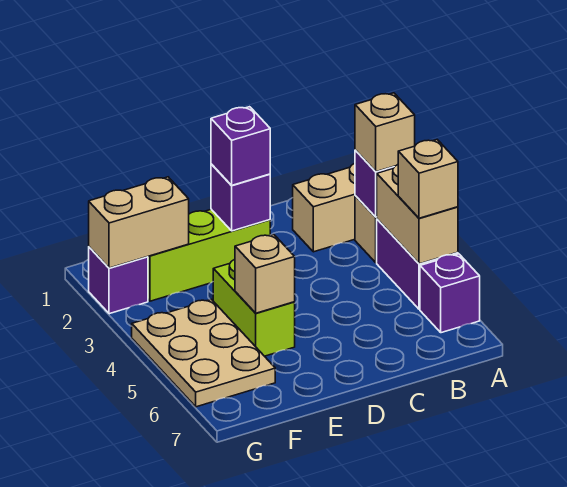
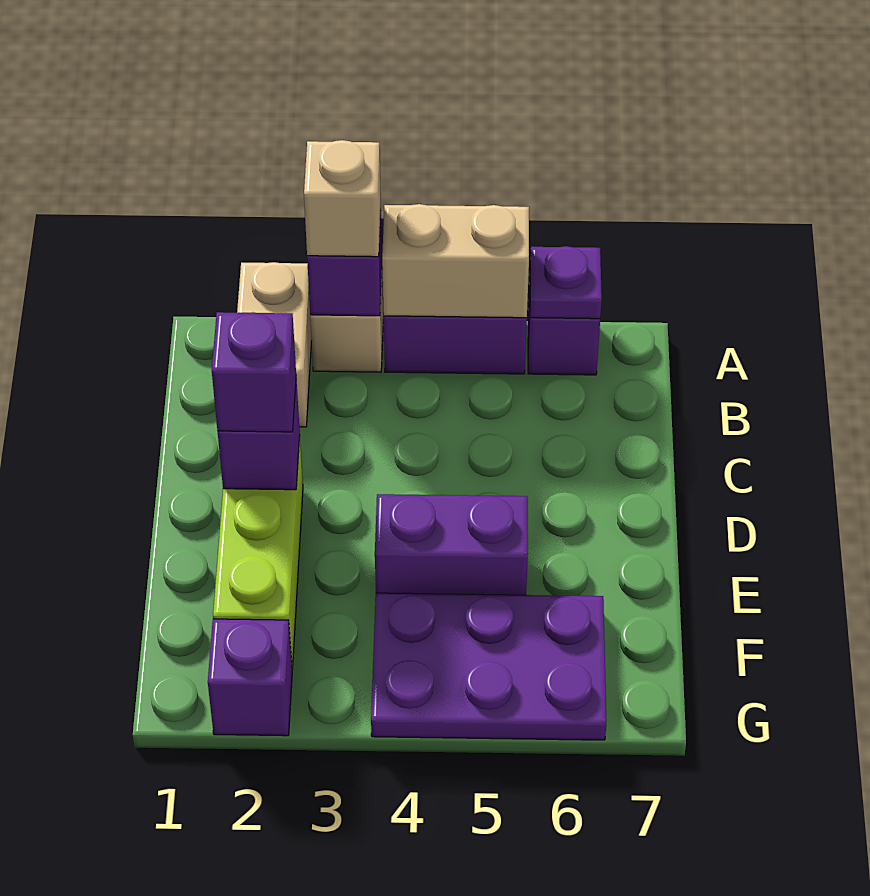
tan 1x1 brick [398,140,458,218] -> none
none -> purple 1x1 plate [530,246,602,319]
lime 1x2 brick [213,259,295,356] -> purple 1x2 brick [375,494,528,595]
tan 1x1 brick [235,235,295,313] -> none
tan 1x2 brick [89,177,189,268] -> none
tan 2x3 plate [132,299,275,407] -> purple 2x3 plate [371,593,606,740]

